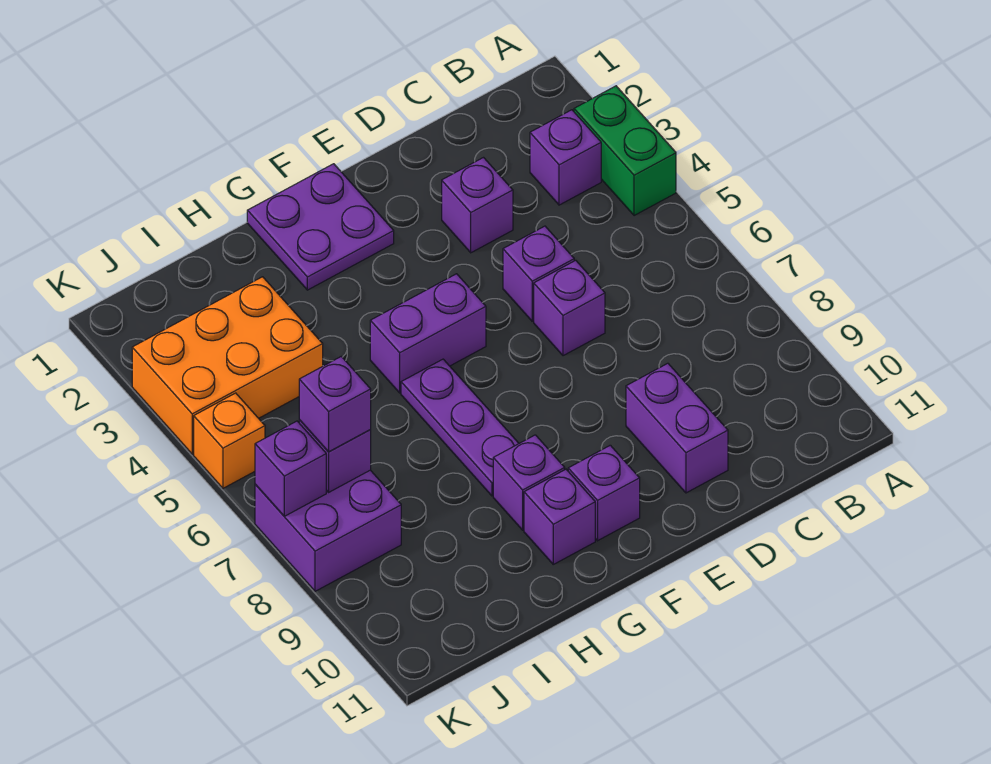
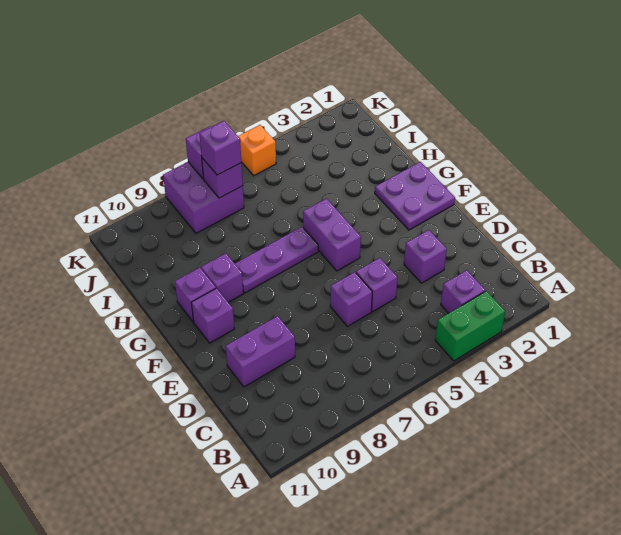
orange 2x3 brick [132,277,323,454] -> none

